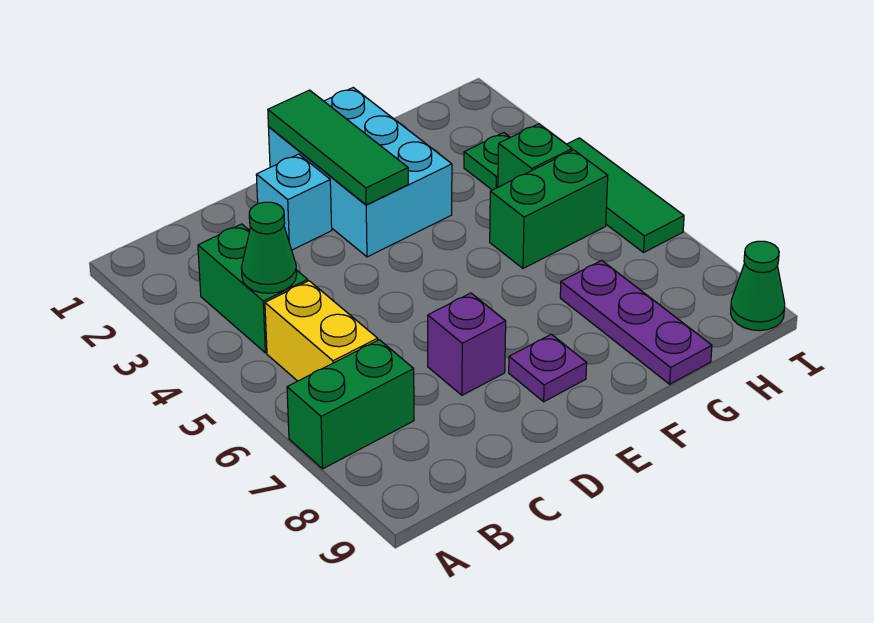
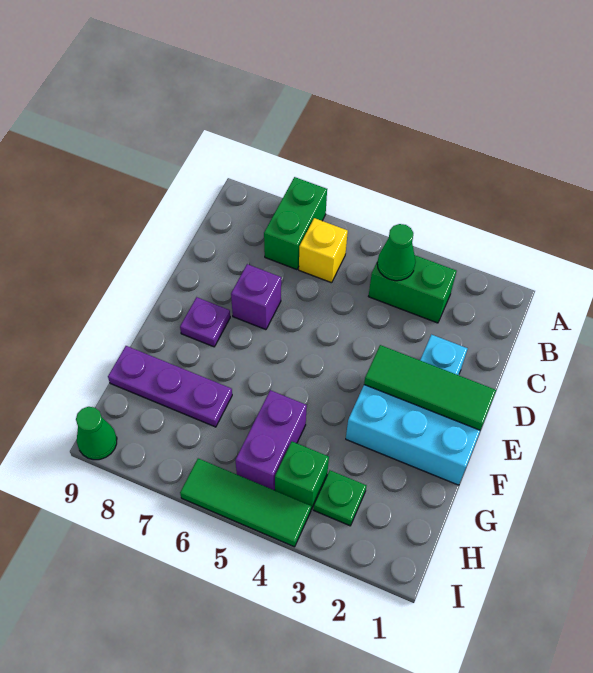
yellow 1x2 brick [265,281,378,381] -> yellow 1x1 brick [299,218,348,283]
green 1x2 brick [490,150,608,268] -> purple 1x2 brick [235,390,307,490]

